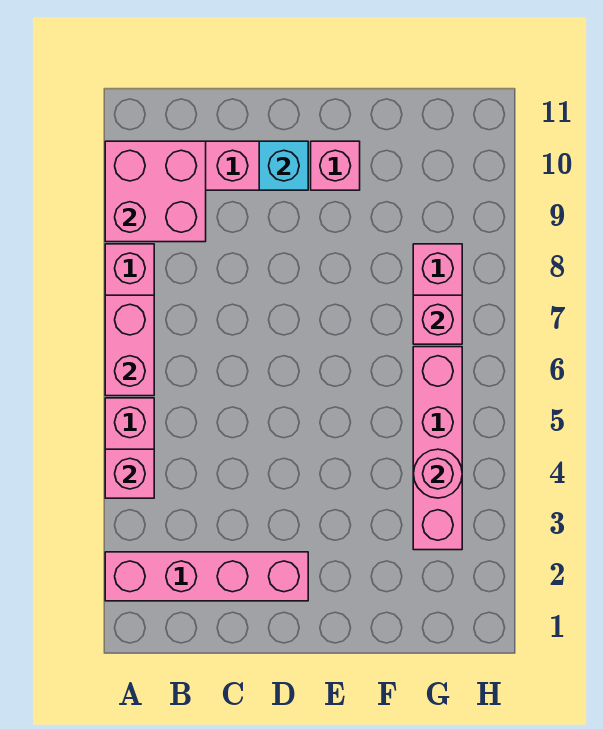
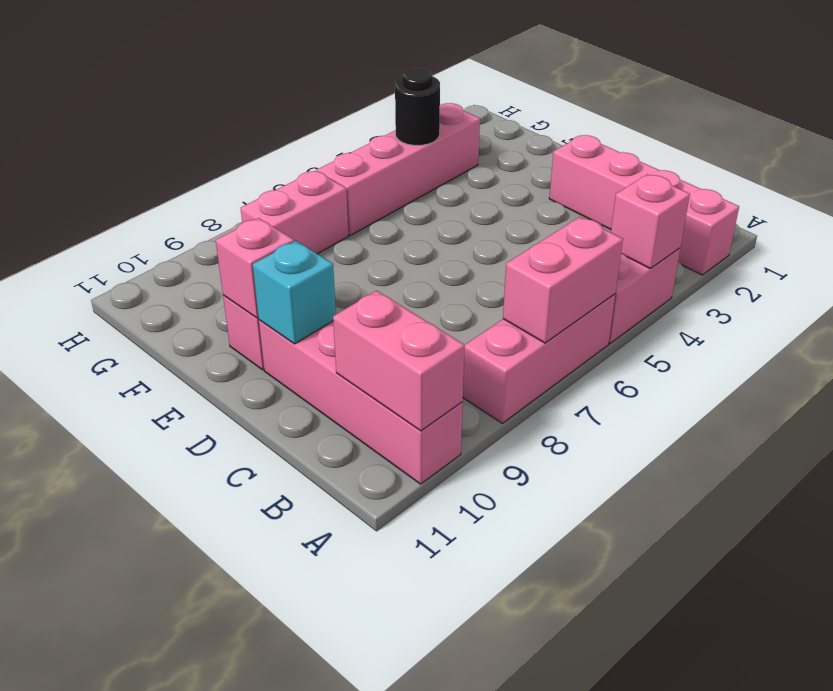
pink 2x2 brick [105,141,206,242] -> pink 1x2 brick [333,291,465,431]
pink 1x1 round brick [413,449,462,498] -> black 1x1 round brick [395,68,440,145]
pink 1x1 brick [413,295,462,344] -> pink 1x1 brick moved to [216,218,294,318]

